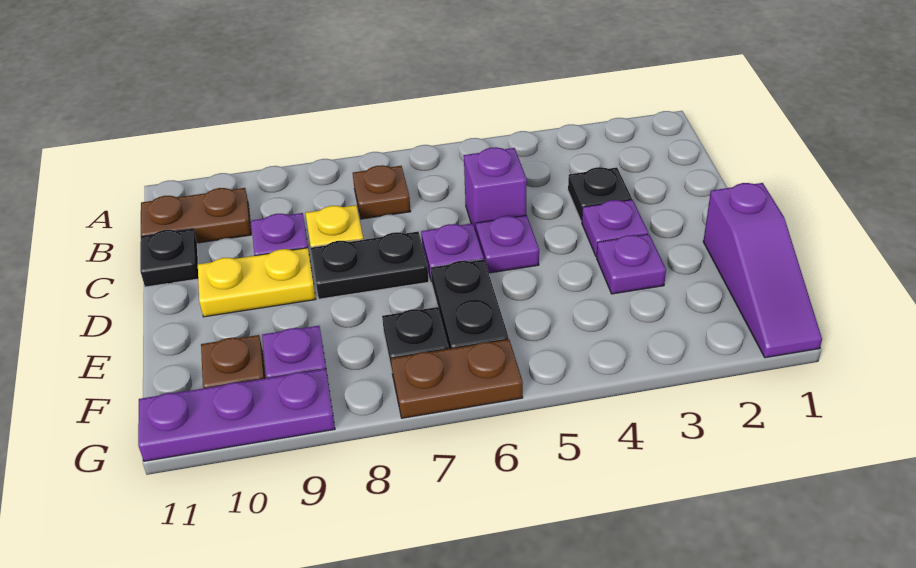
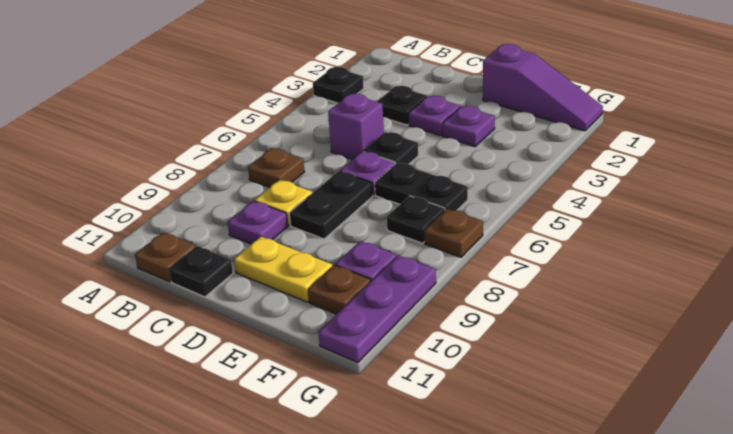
none -> black 1x1 plate [313,67,364,103]
brown 1x2 plate [141,188,251,243] -> brown 1x1 plate [135,232,196,282]
purple 1x1 plate [476,215,539,273] -> black 1x1 plate [364,132,418,164]
yellow 1x2 plate [198,248,316,317] -> yellow 1x2 plate turned to [234,237,332,302]
brown 1x2 plate [391,339,523,418] -> brown 1x1 plate [424,209,483,257]

